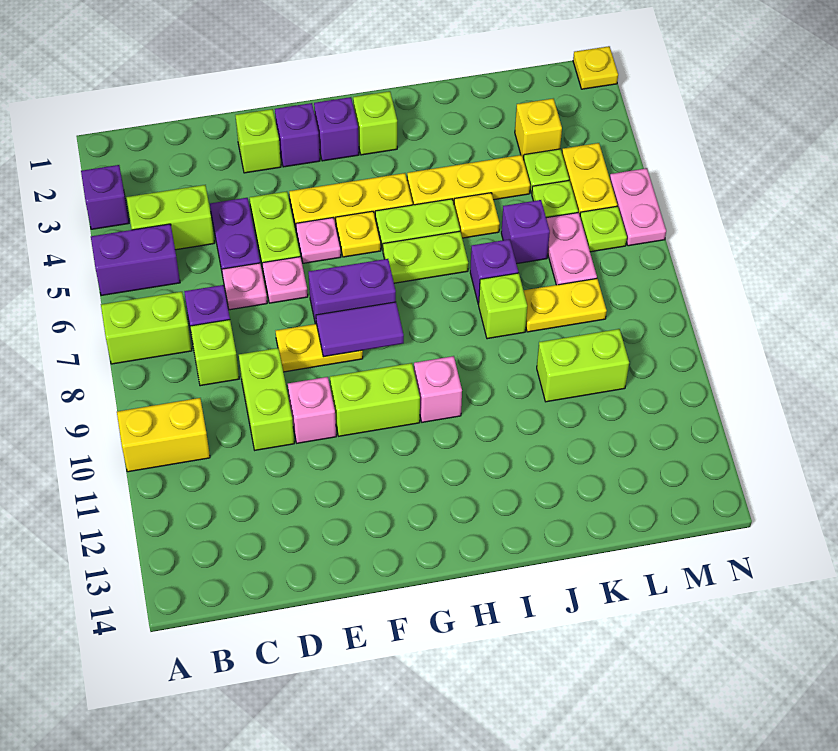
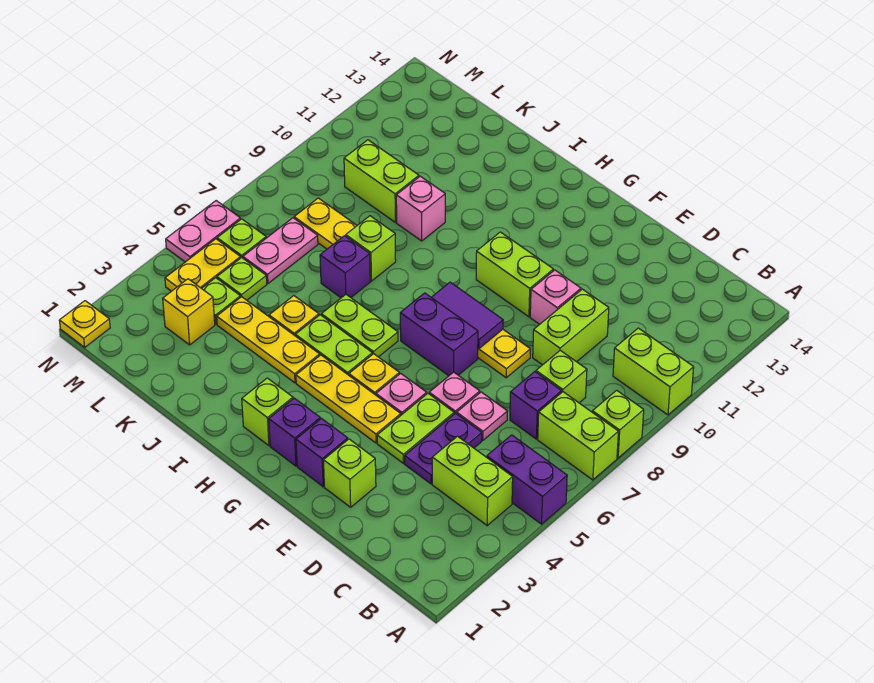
purple 1x1 brick [81,165,129,229] -> none
none -> lime 1x1 brick [592,390,644,458]
yellow 1x2 brick [117,398,210,472] -> lime 1x2 brick [613,328,694,415]
pink 1x1 brick [414,356,462,422] -> pink 1x1 brick moved to [396,176,445,241]
purple 1x1 brick [501,200,550,264] -> none

